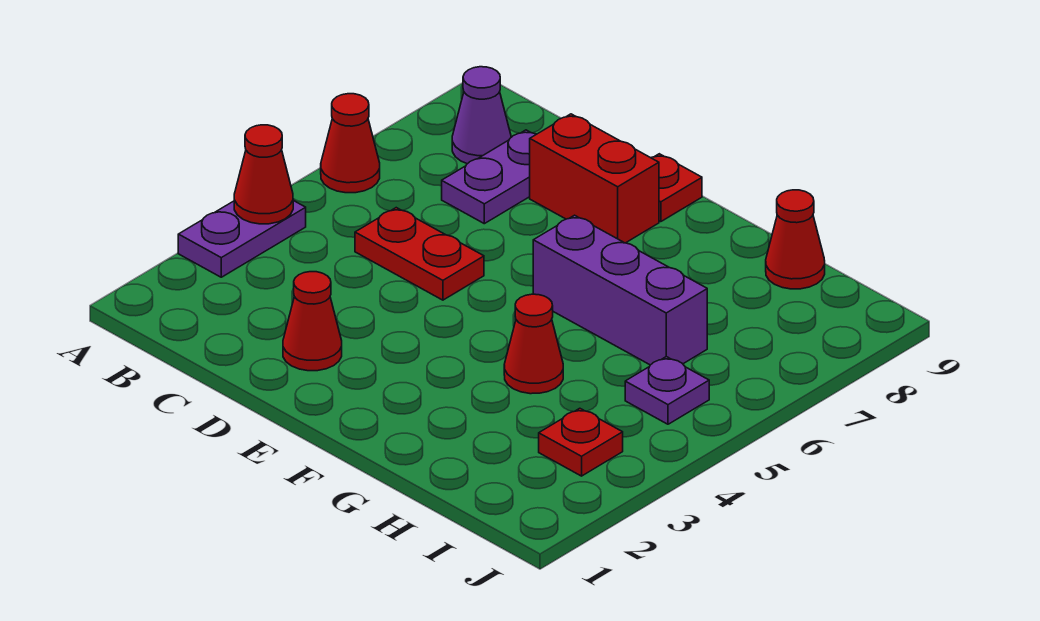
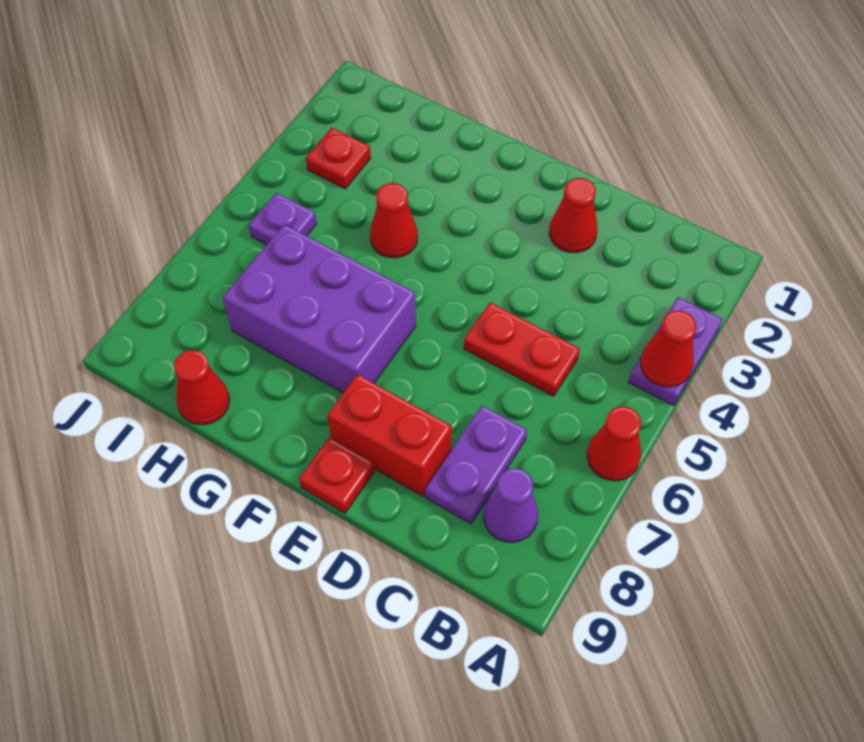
purple 1x3 brick [533,215,707,365] -> purple 2x3 brick [223,224,416,393]

